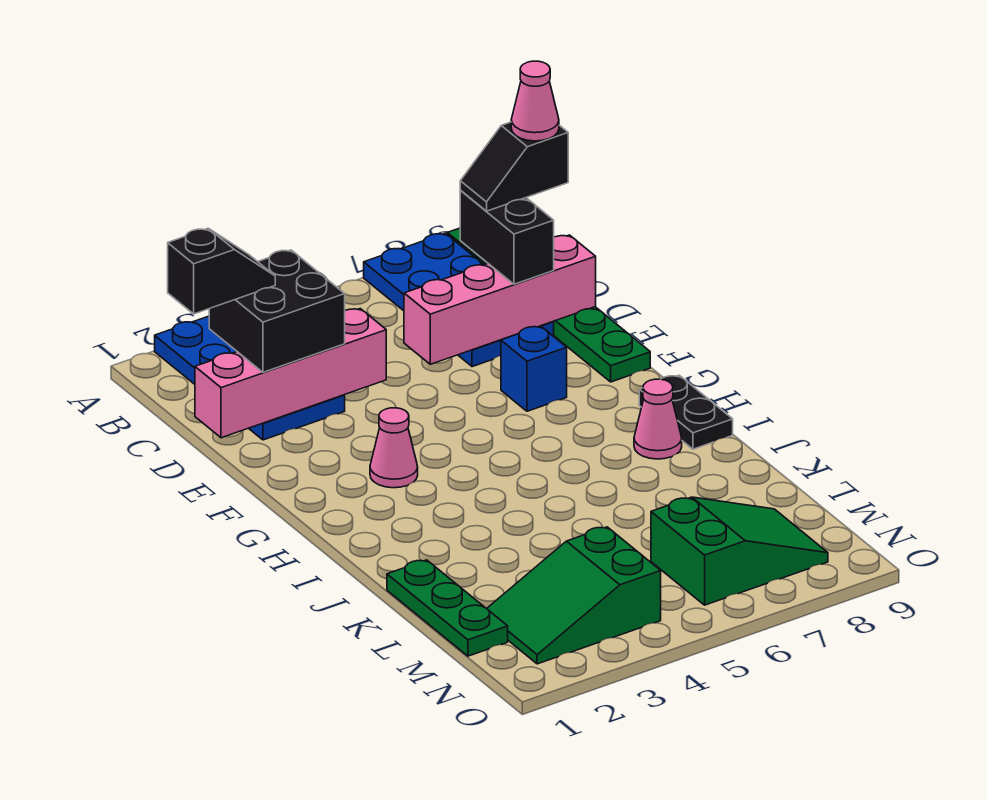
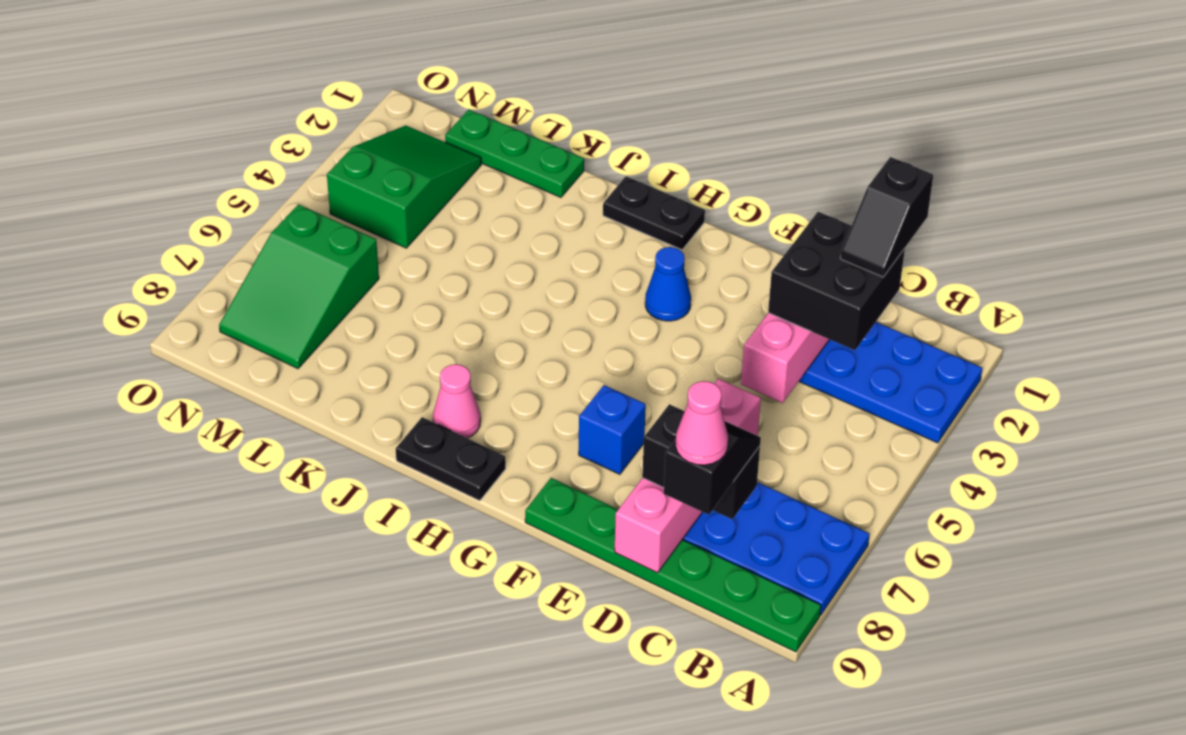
pink 1x1 cone [370,408,418,488] -> blue 1x1 cone [645,247,691,321]
none -> black 1x2 plate [603,176,705,250]

